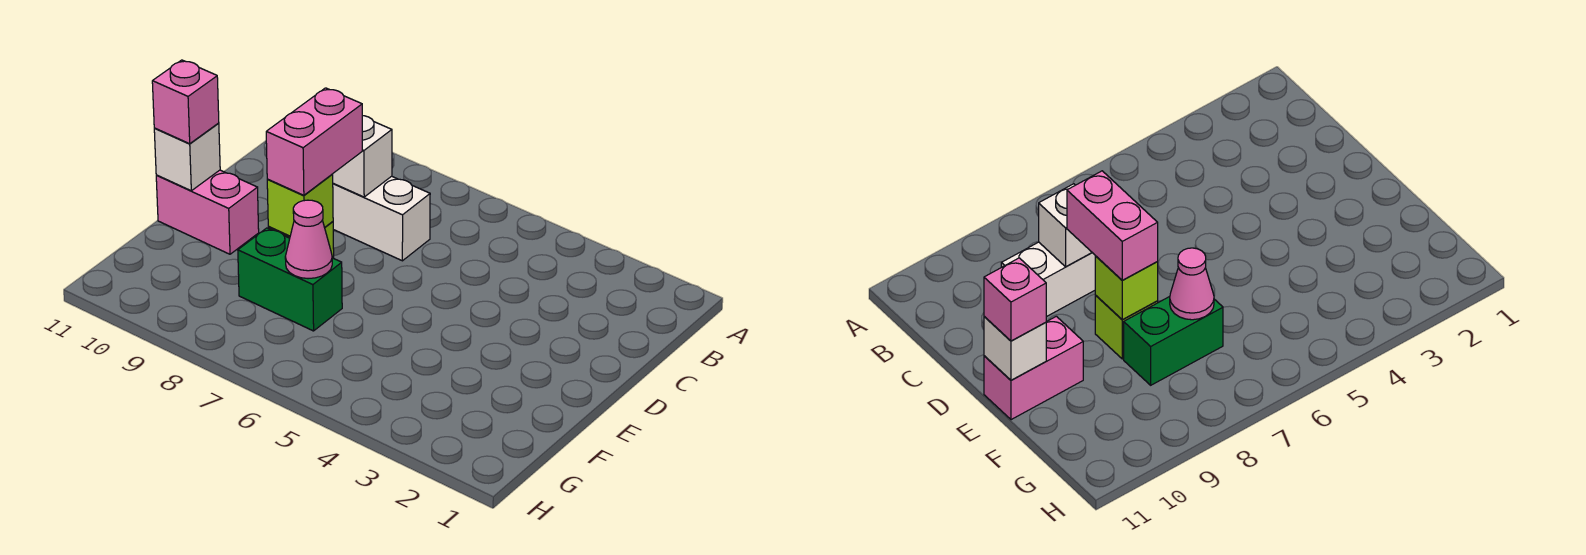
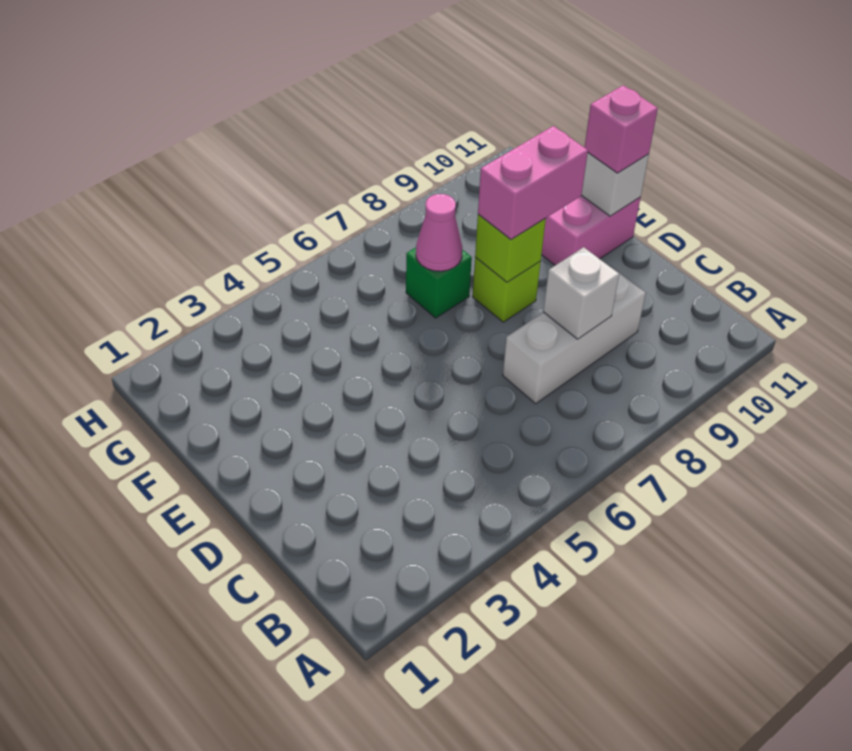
pink 1x2 brick [266,88,362,195] -> pink 1x2 brick turned to [478,126,588,240]
green 1x2 brick [238,228,342,331] -> green 1x1 brick [406,248,472,318]

